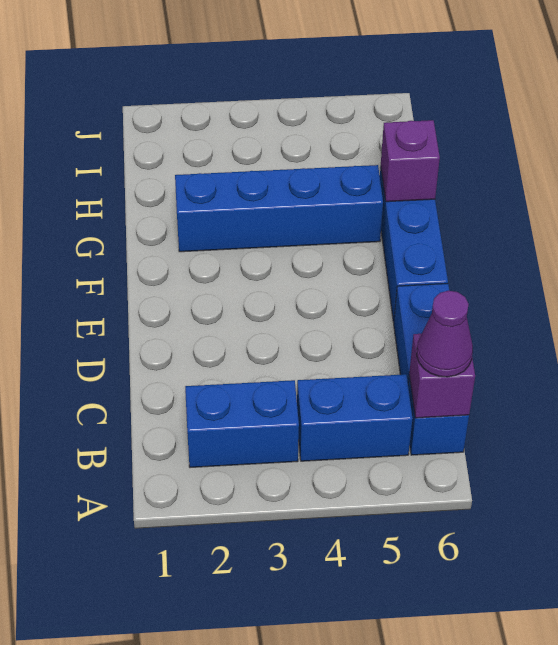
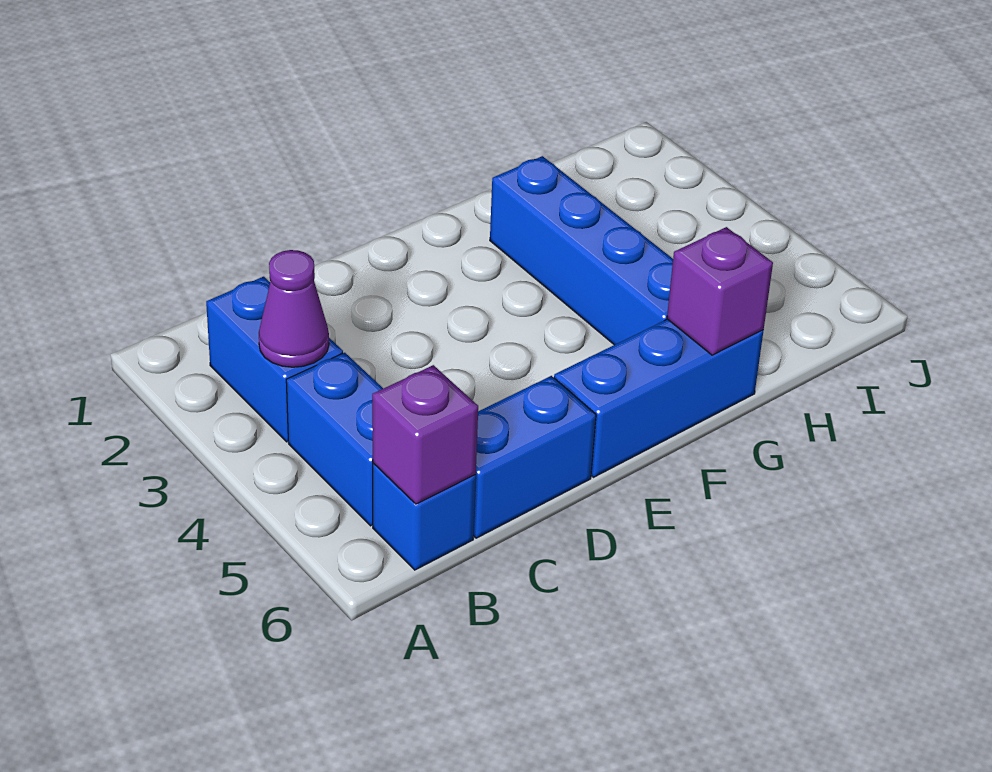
purple 1x1 cone [417,291,473,377] -> purple 1x1 cone moved to [259,250,329,367]

